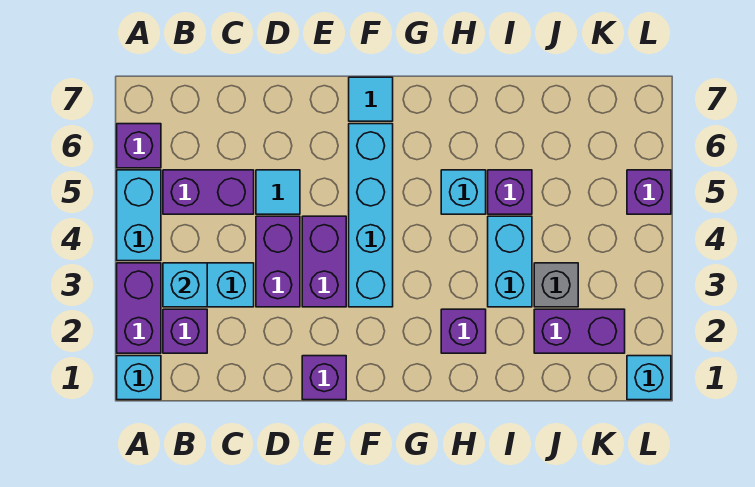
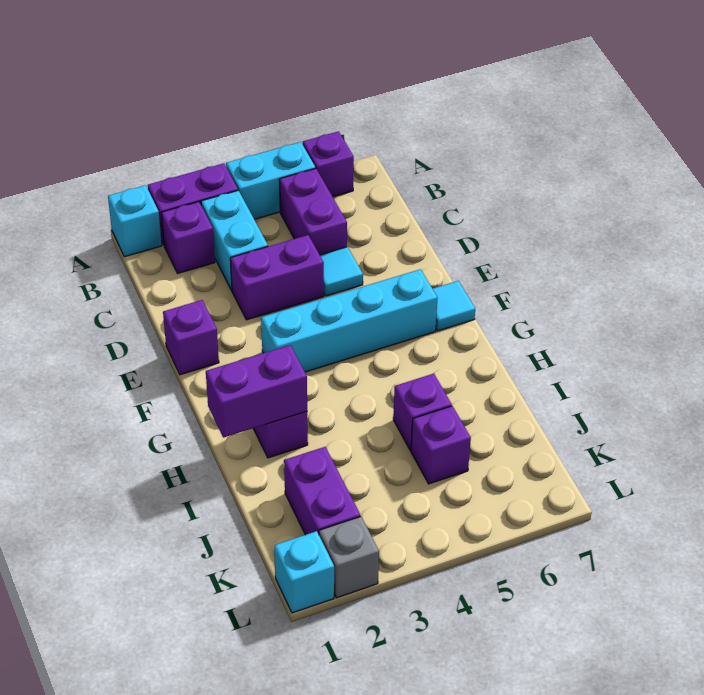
cyan 1x1 brick [163,263,207,307] -> none
purple 1x2 brick [302,216,346,307] -> purple 1x2 brick moved to [206,345,307,438]
cyan 1x1 brick [441,170,486,214] -> none
cyan 1x2 brick [488,216,532,307] -> none
grey 1x1 brick [534,263,578,307] -> grey 1x1 brick moved to [319,517,379,598]
purple 1x1 brick [627,170,671,214] -> purple 1x1 brick moved to [411,406,471,484]

